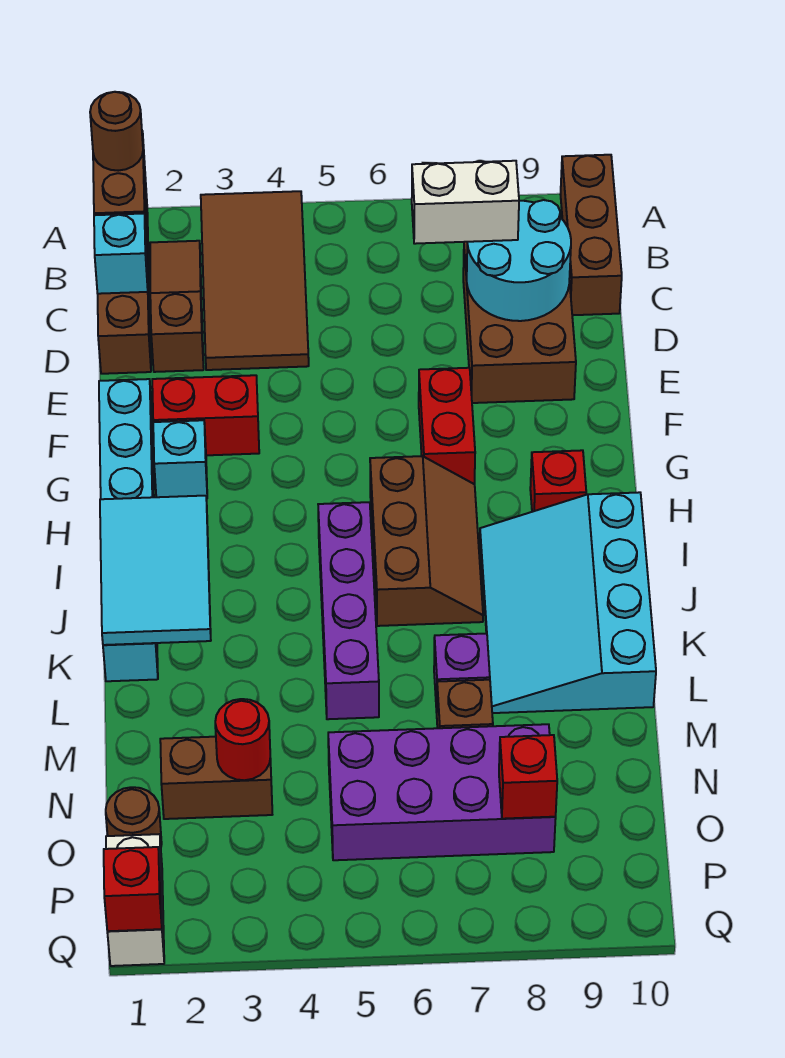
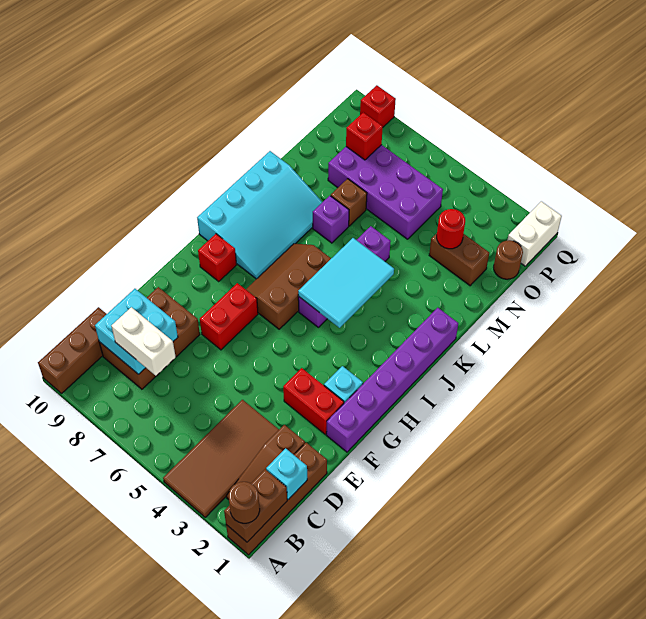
cyan 2x2 round brick [467,200,571,321] -> cyan 2x2 brick [95,289,178,374]
cyan 1x6 brick [99,379,158,681] -> purple 1x6 brick [326,308,458,452]
cyan 2x3 tile [100,496,211,645] -> cyan 2x3 tile moved to [298,238,394,328]
red 1x1 brick [104,847,162,931] -> red 1x1 brick moved to [360,85,396,127]

